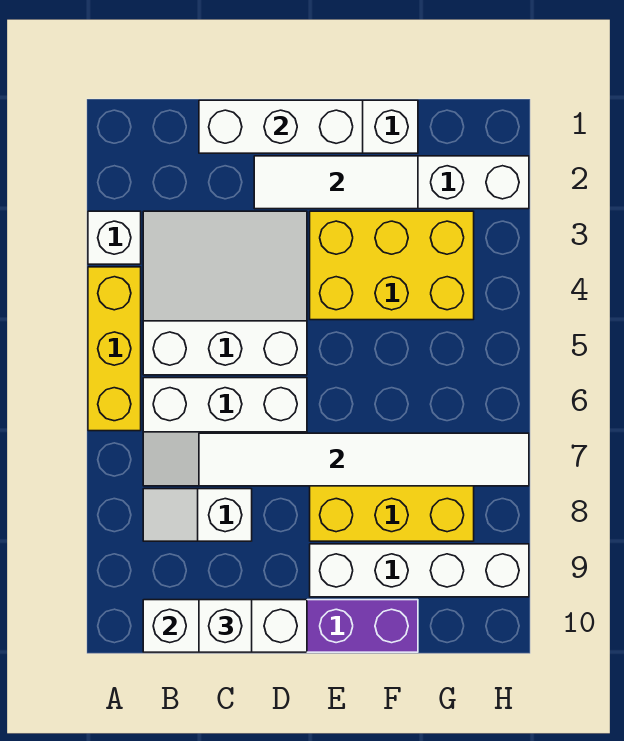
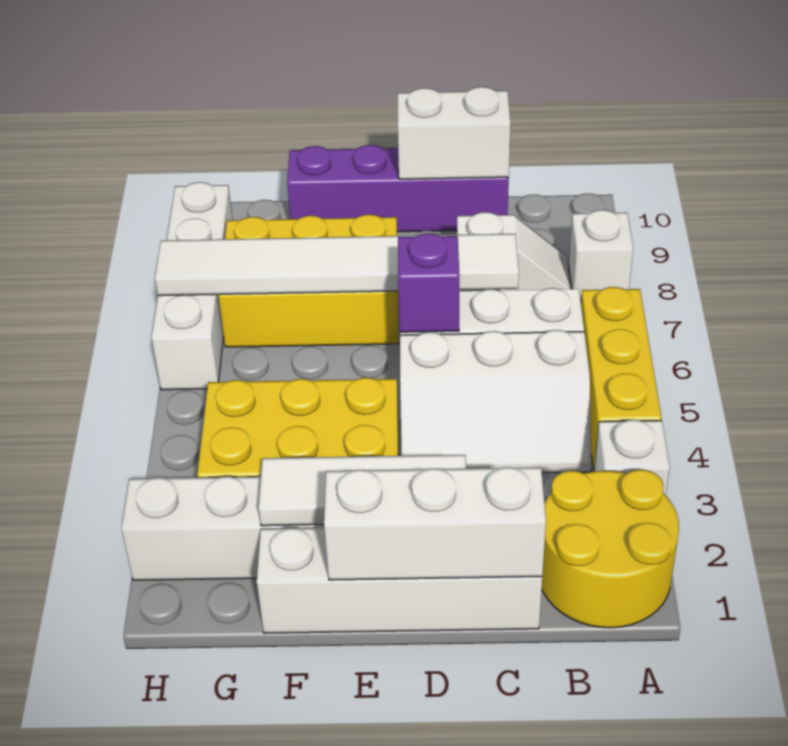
none -> yellow 2x2 round brick [542,470,679,628]
white 3x3 slope [143,211,307,375] -> white 2x3 slope [400,330,591,473]
white 1x3 brick [143,600,307,652] -> white 1x2 brick [398,87,510,179]
white 1x1 brick [199,600,252,652] -> white 1x1 brick moved to [569,210,633,301]
none -> purple 1x1 brick [398,233,460,332]
white 1x4 brick [310,544,529,597] -> white 1x4 brick turned to [151,182,233,390]

